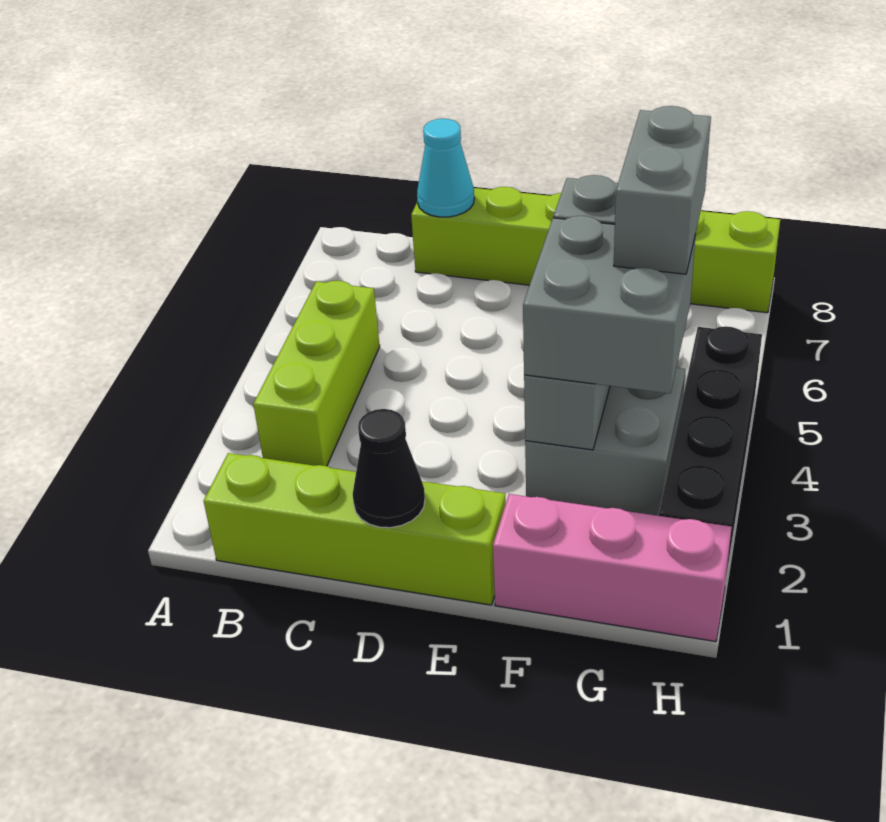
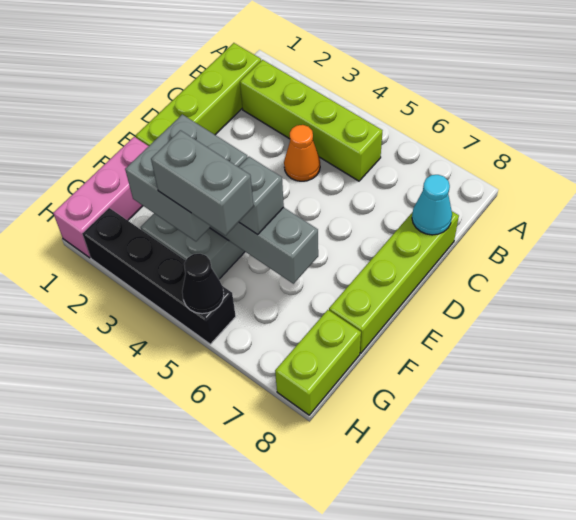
lime 1x3 brick [253,281,380,466] -> lime 1x4 brick [240,60,382,181]
none -> orange 1x1 cone [284,125,320,181]
black 1x1 cone [353,409,425,528] -> black 1x1 cone moved to [182,254,224,314]

